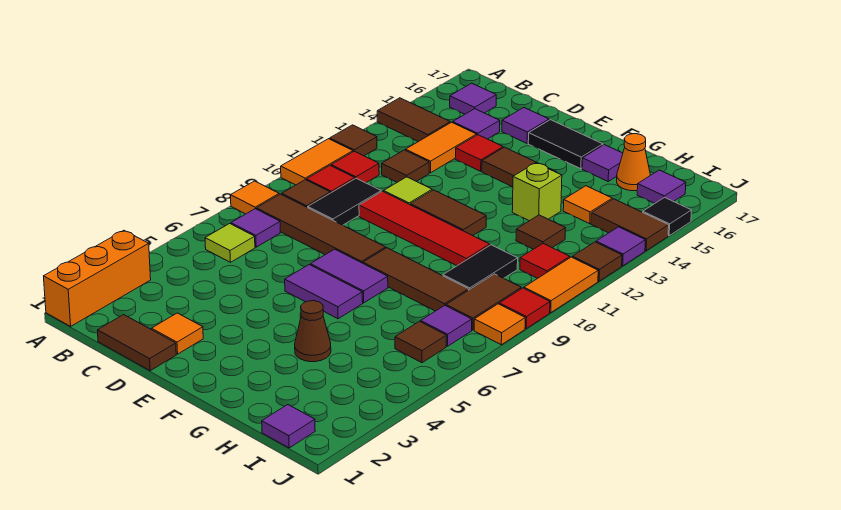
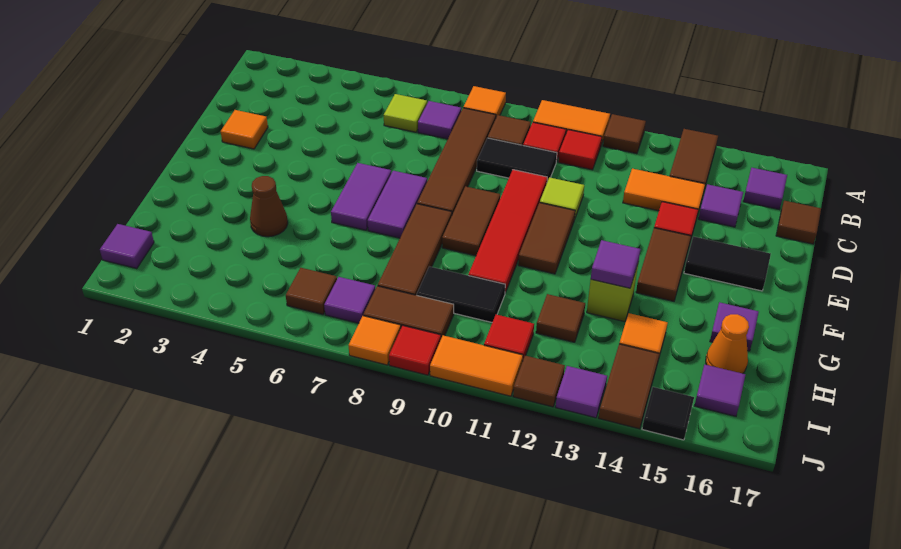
orange 1x3 brick [44,230,151,326] -> none
brown 1x2 tile [97,315,176,371] -> brown 1x2 tile moved to [442,186,500,256]
brown 1x1 tile [382,150,429,182] -> brown 1x1 tile moved to [776,201,821,244]
purple 1x1 tile [502,108,549,143] -> purple 1x1 tile moved to [591,240,640,288]
black 1x2 tile [528,120,603,169] -> black 1x2 tile turned to [684,236,771,291]

